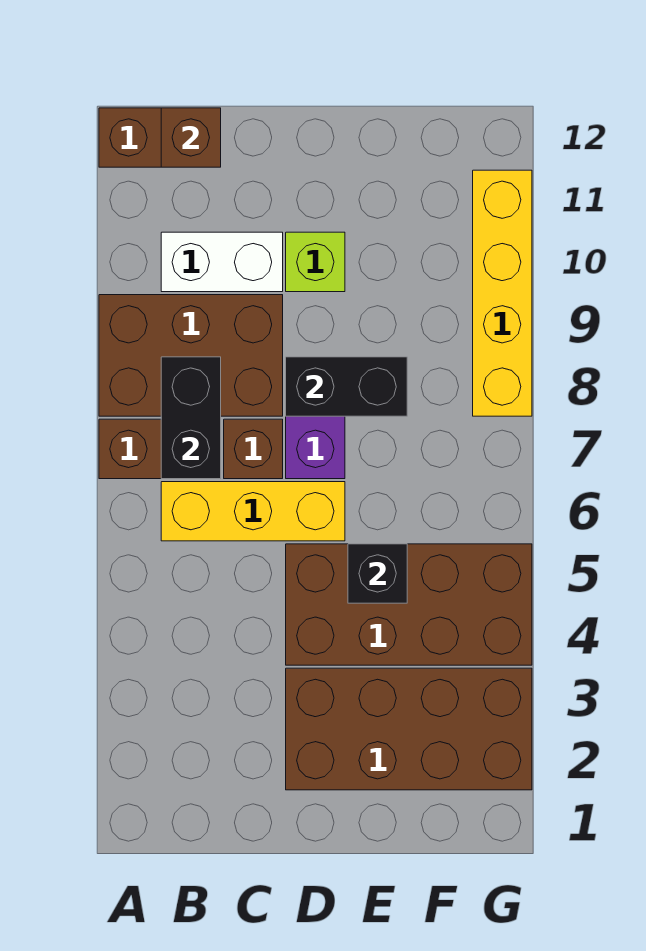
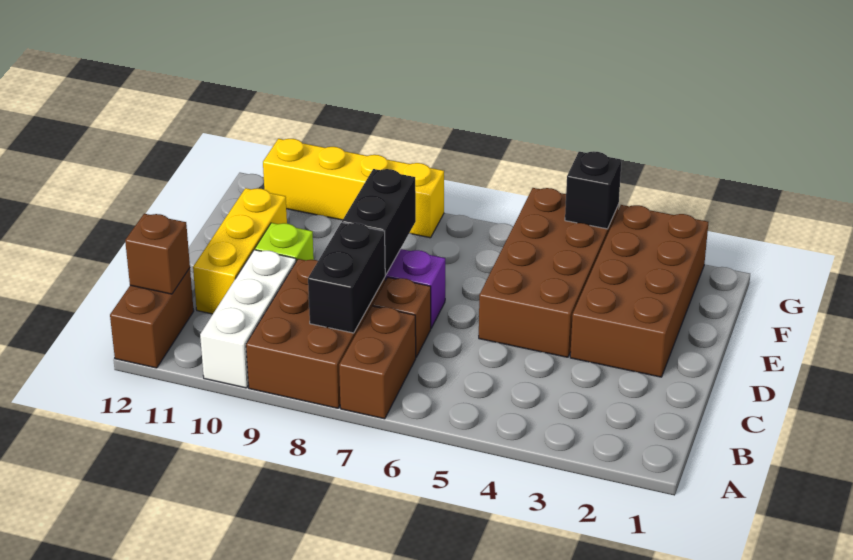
yellow 1x3 brick [161,482,345,541] -> yellow 1x3 brick moved to [193,188,287,314]
black 1x2 brick [161,357,221,479] -> black 1x2 brick turned to [308,222,385,333]
white 1x2 brick [161,232,283,292] -> white 1x3 brick [200,250,296,388]
black 1x1 brick [348,544,407,603] -> black 1x1 brick moved to [565,151,622,229]

